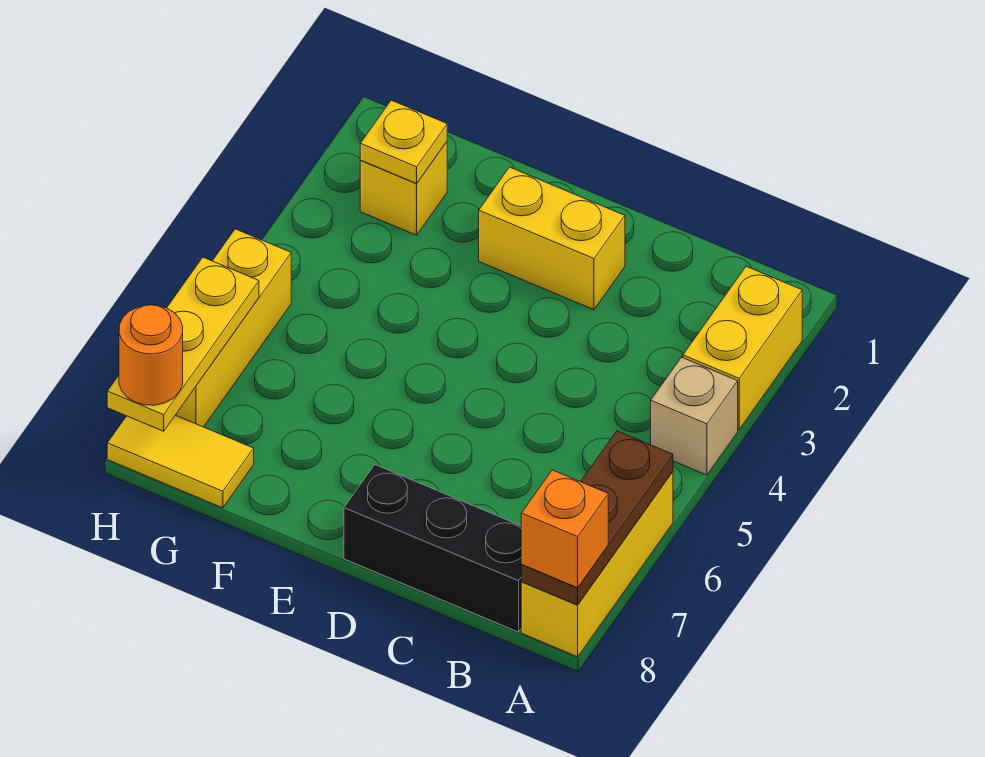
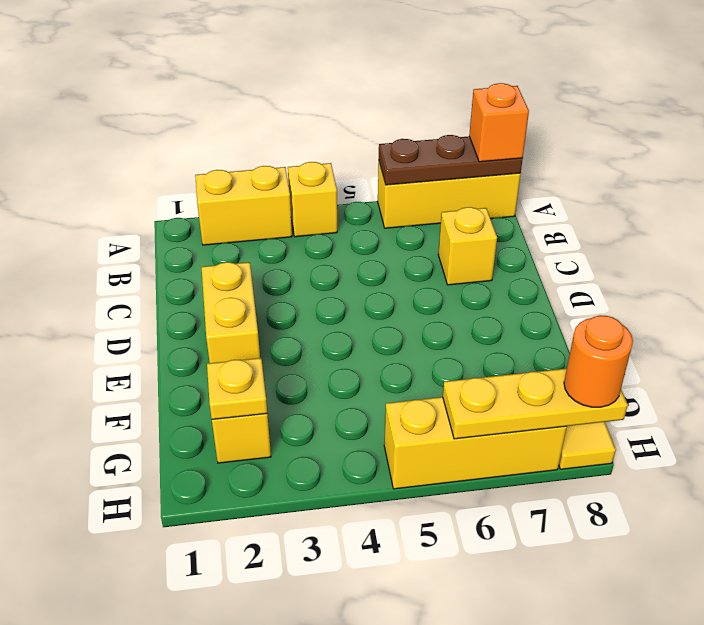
tan 1x1 brick [651,357,738,475] -> yellow 1x1 brick [288,162,337,237]
black 1x3 brick [344,465,522,632] -> none
none -> yellow 1x1 brick [438,207,497,285]

